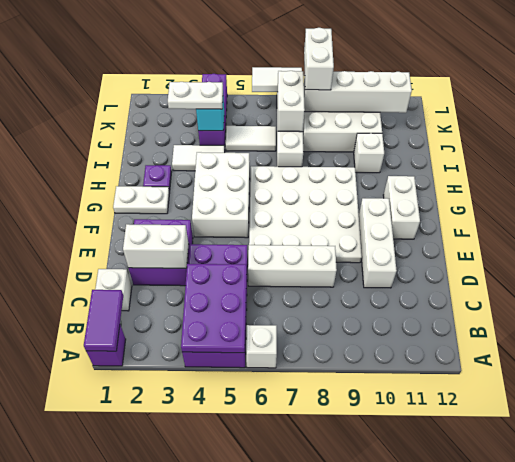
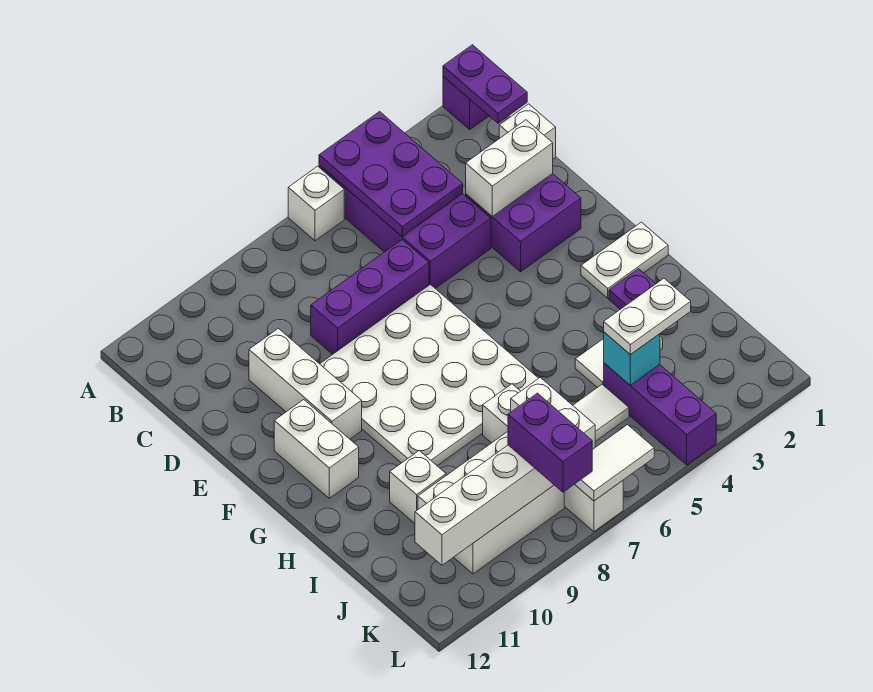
purple 1x2 tile [84,290,123,351] -> purple 1x2 plate [443,45,527,123]
white 1x3 brick [248,245,337,287] -> purple 1x3 brick [311,240,429,354]
white 2x3 brick [192,152,250,238] -> none
white 1x2 brick [304,28,334,90] -> purple 1x2 brick [508,393,592,492]

